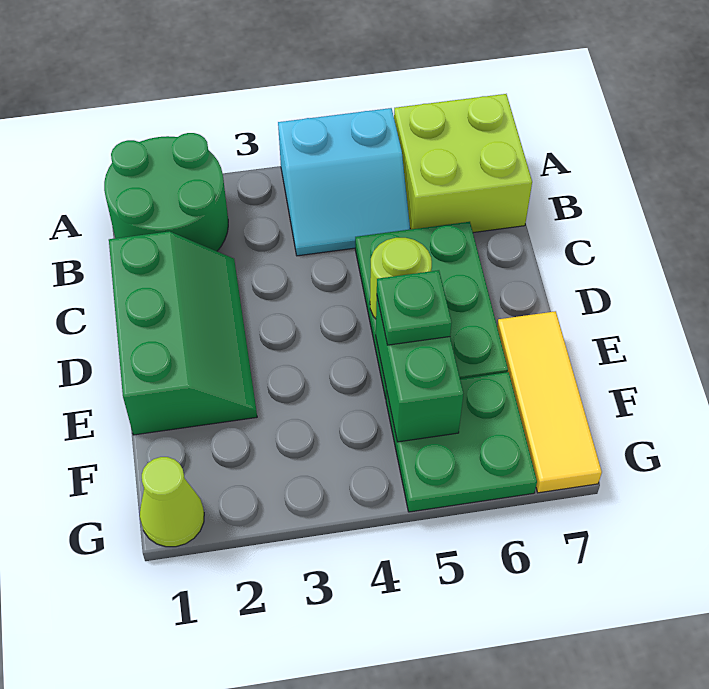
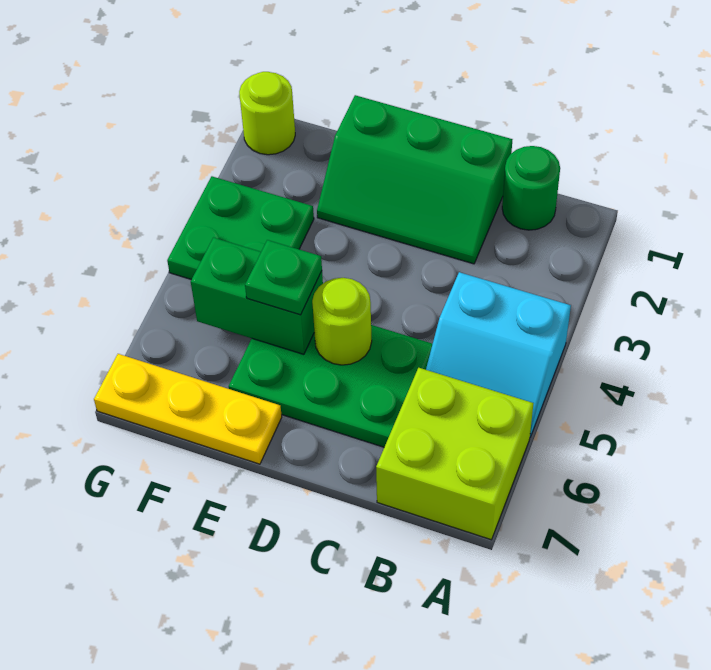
green 2x2 round brick [104,133,228,251] -> green 1x1 round brick [502,146,560,230]
cyan 2x2 slope [278,108,410,256] -> cyan 2x2 slope turned to [426,272,571,437]
yellow 1x3 tile [497,311,602,493] -> yellow 1x3 plate [94,354,282,464]
green 2x2 plate [386,372,537,512] -> green 2x2 plate moved to [167,176,314,279]
lime 1x1 cone [140,457,204,547] -> lime 1x1 round brick [239,72,295,155]

